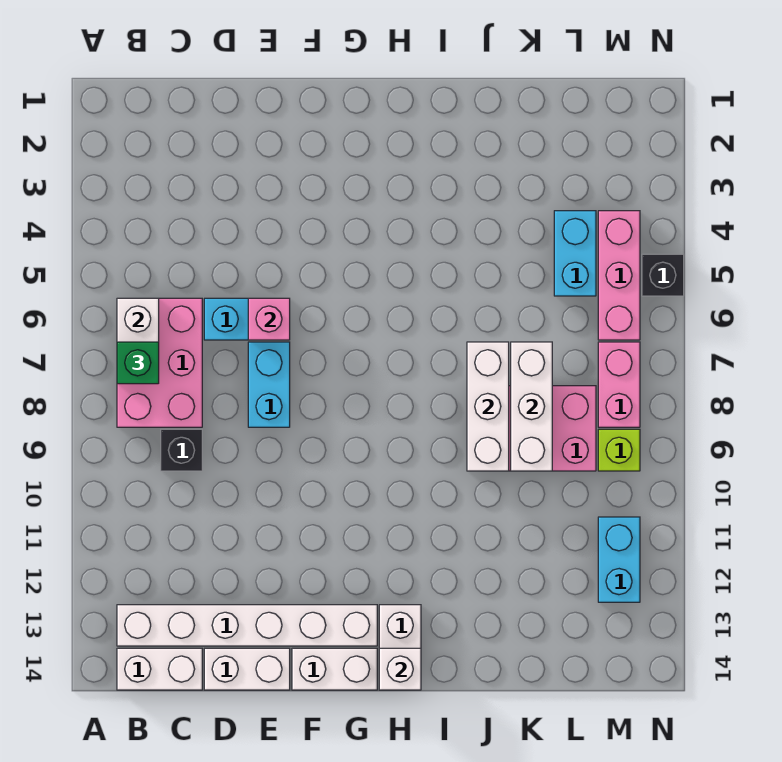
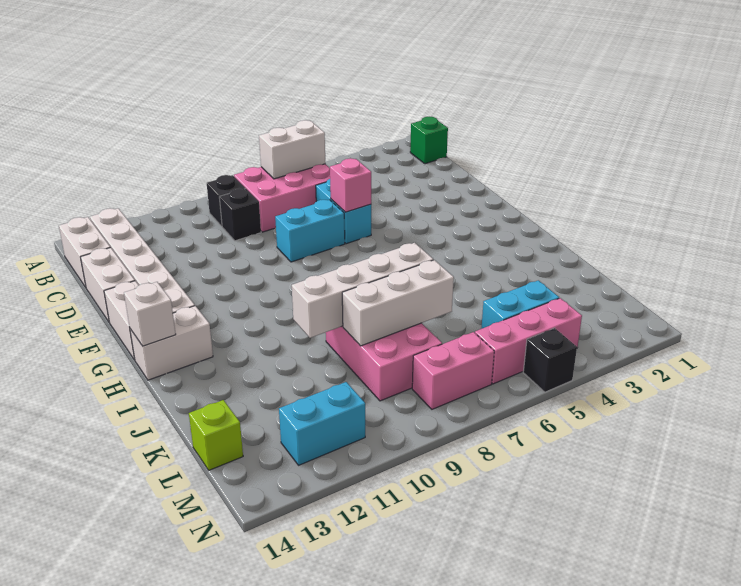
green 1x1 brick [117,342,159,384] -> green 1x1 brick moved to [410,117,448,164]
none -> black 1x1 brick [207,175,245,226]
white 1x3 brick [467,342,509,471] -> white 1x4 brick [292,243,433,338]
lime 1x1 brick [598,429,640,471] -> lime 1x1 brick moved to [189,400,243,470]

